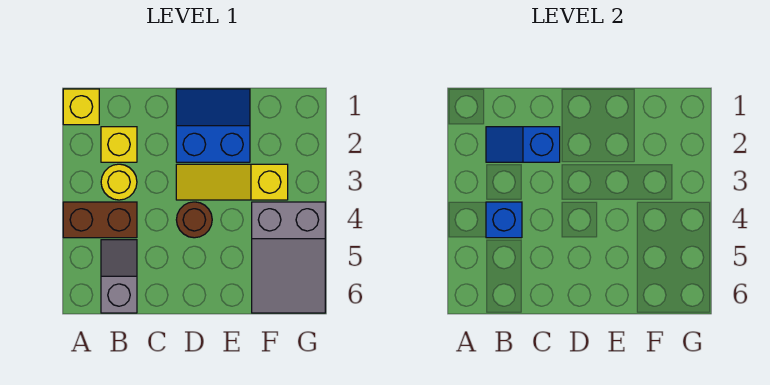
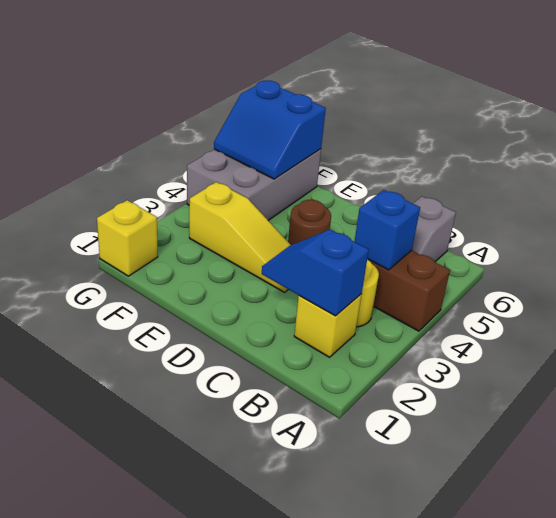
yellow 1x1 brick [63,89,99,125] -> yellow 1x1 brick moved to [97,200,158,276]
blue 1x2 slope [486,127,560,162] -> blue 1x2 slope turned to [262,230,369,316]
blue 2x2 slope [176,89,250,162] -> blue 2x2 slope moved to [214,80,326,179]
grey 2x3 slope [252,202,325,313] -> grey 2x3 brick [187,149,321,220]

